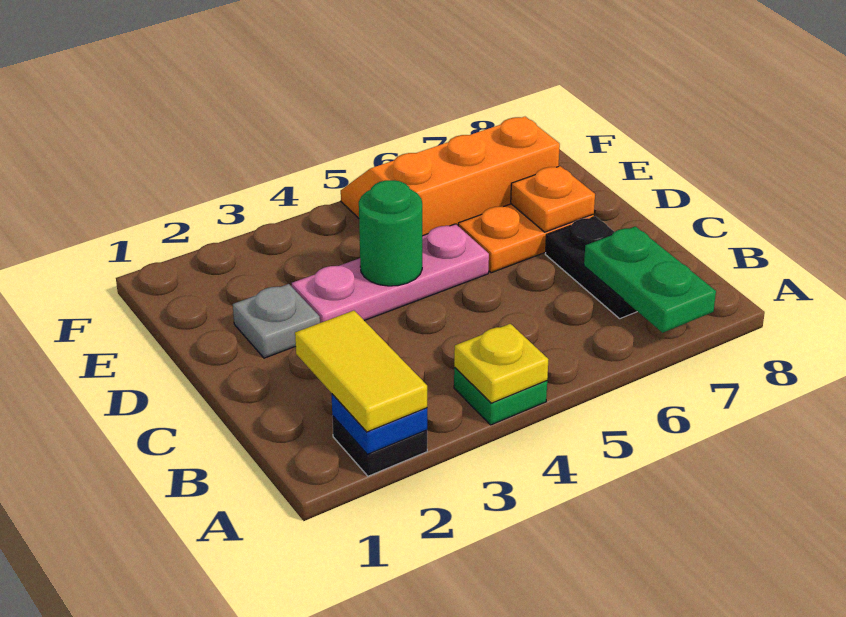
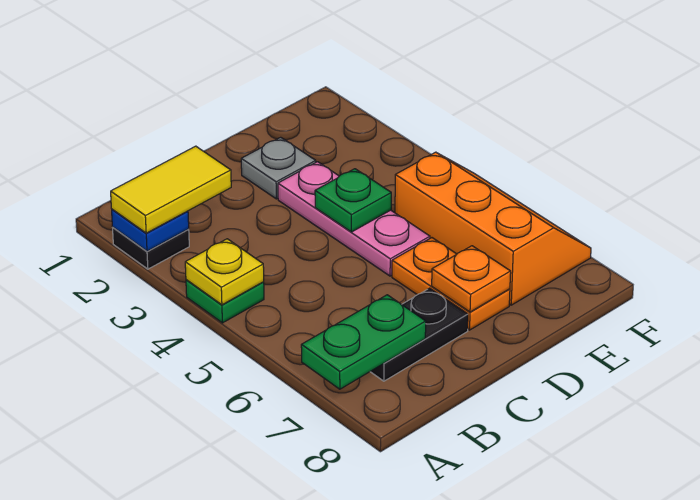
green 1x1 round brick [359,180,422,286] -> green 1x1 plate [315,169,391,232]

